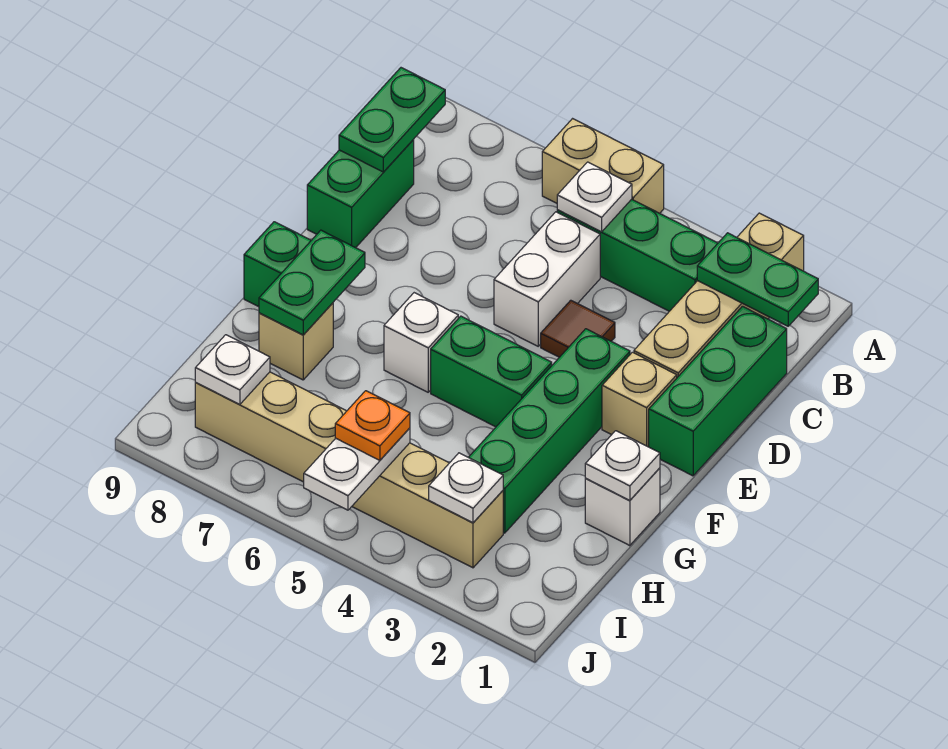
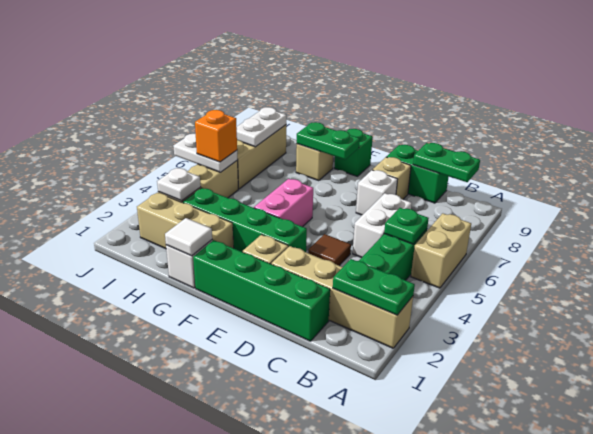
green 1x2 plate [697,233,818,326] -> green 1x2 plate turned to [333,259,415,315]
white 1x1 plate [557,162,632,232] -> green 1x1 plate [384,208,429,244]
green 1x3 brick [649,306,787,476] -> green 1x4 brick [193,240,330,341]
white 1x2 brick [494,212,600,346] -> white 1x2 brick turned to [353,193,412,258]
none -> tan 1x1 brick [373,157,411,199]
green 1x2 brick [431,316,552,427] -> pink 1x2 brick [254,179,313,227]
white 1x1 brick [384,293,458,392] -> white 1x1 brick moved to [356,170,398,215]
white 1x1 plate [585,431,660,500] -> white 1x1 tile [165,218,212,256]
none -> tan 1x3 brick [137,193,234,249]
orange 1x1 plate [335,391,410,460] -> orange 1x1 brick [195,110,237,162]
white 1x1 plate [195,335,270,404] -> white 1x2 plate [237,107,286,147]

